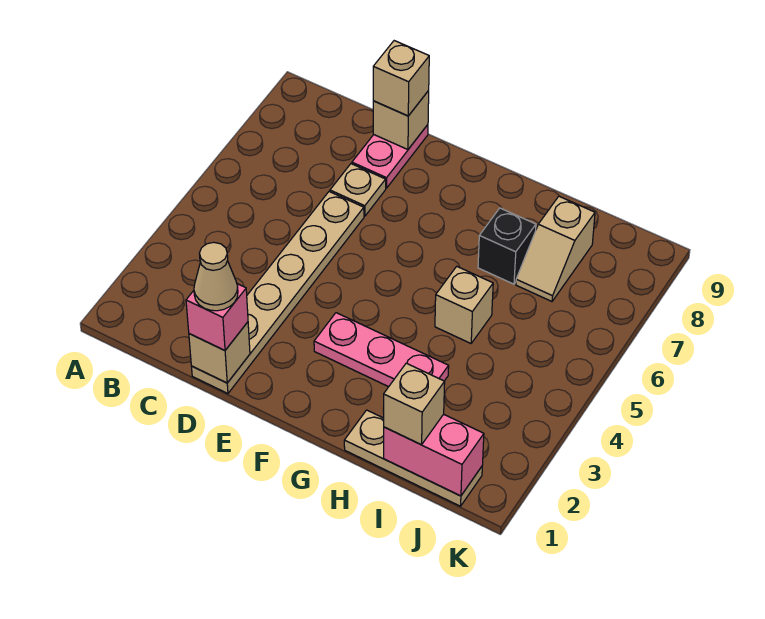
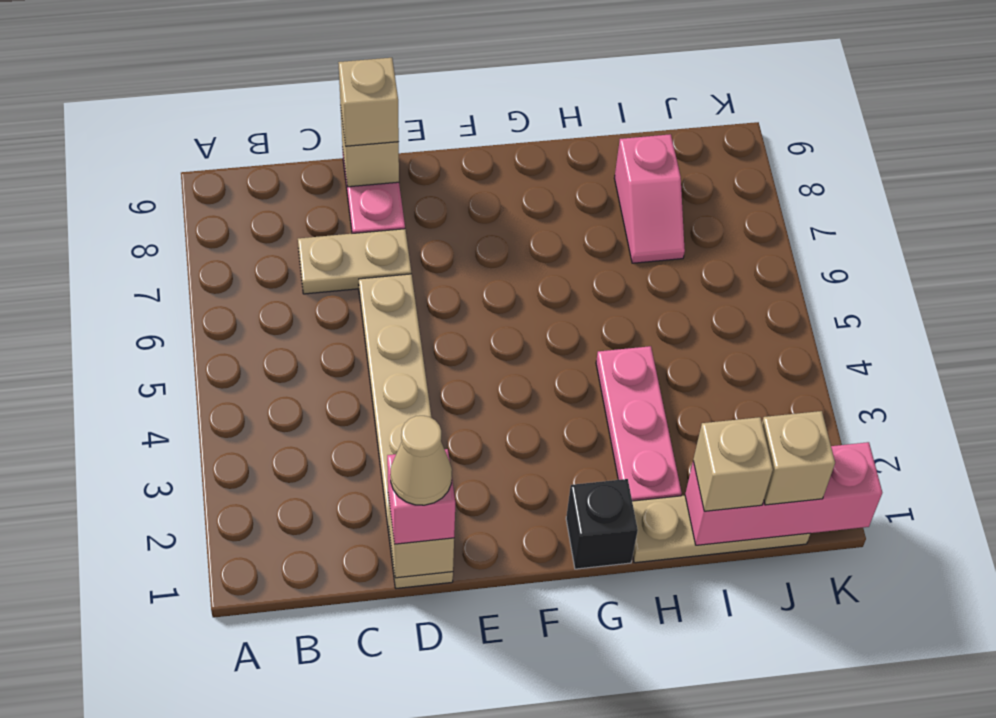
tan 1x1 plate [330,164,386,216] -> tan 1x2 plate [298,229,411,294]
pink 1x3 plate [314,313,449,387] -> pink 1x3 plate turned to [596,346,682,501]
tan 1x1 brick [435,267,493,343] -> tan 1x1 brick moved to [762,411,835,505]
black 1x1 brick [478,208,536,284] -> black 1x1 brick moved to [566,479,638,569]
pink 1x2 brick [384,414,484,496] -> pink 1x3 brick [685,442,882,545]
tan 1x2 slope [516,196,595,301] -> pink 1x2 slope [614,134,685,263]

